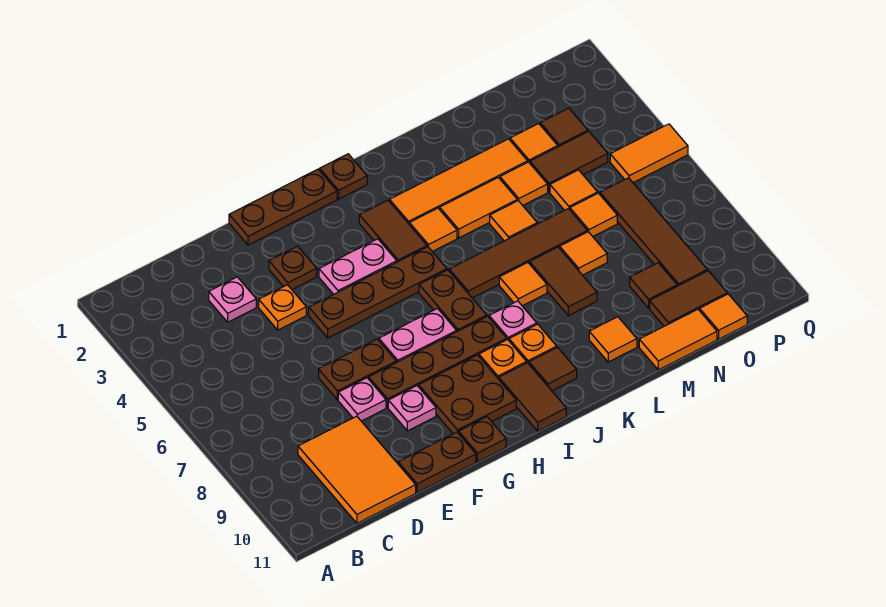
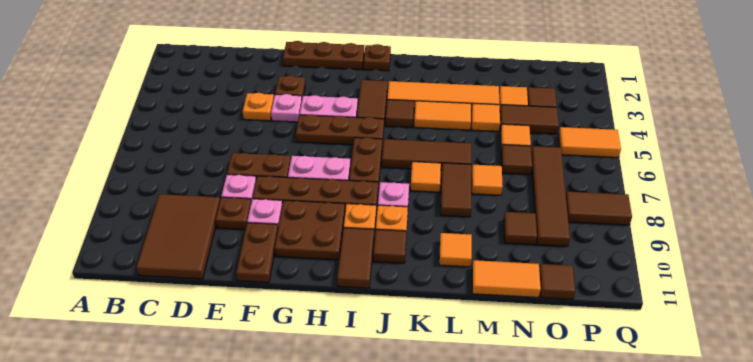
orange 2x3 tile [298,416,416,523] -> brown 2x3 tile [136,194,220,279]
pink 1x1 plate [209,277,256,322] -> pink 1x1 plate moved to [271,94,302,122]
brown 1x2 plate [398,432,476,493] -> brown 1x2 plate turned to [236,223,278,283]
brown 1x4 plate [309,247,447,338] -> brown 1x3 plate [296,115,384,145]
brown 1x1 plate [458,417,506,462] -> brown 1x1 plate moved to [215,197,251,229]
orange 1x1 tile [409,208,457,252] -> brown 1x1 tile [386,100,414,127]
brown 1x4 tile [449,209,587,298] -> brown 1x3 tile [382,139,471,170]
orange 1x1 tile [490,201,537,241] -> none
orange 1x1 tile [570,193,617,236] -> brown 1x1 tile [501,145,532,174]
brown 1x2 tile [650,271,727,326] -> brown 1x2 tile moved to [566,191,632,225]
orange 1x1 tile [700,294,747,339] -> brown 1x1 tile [539,264,575,299]

